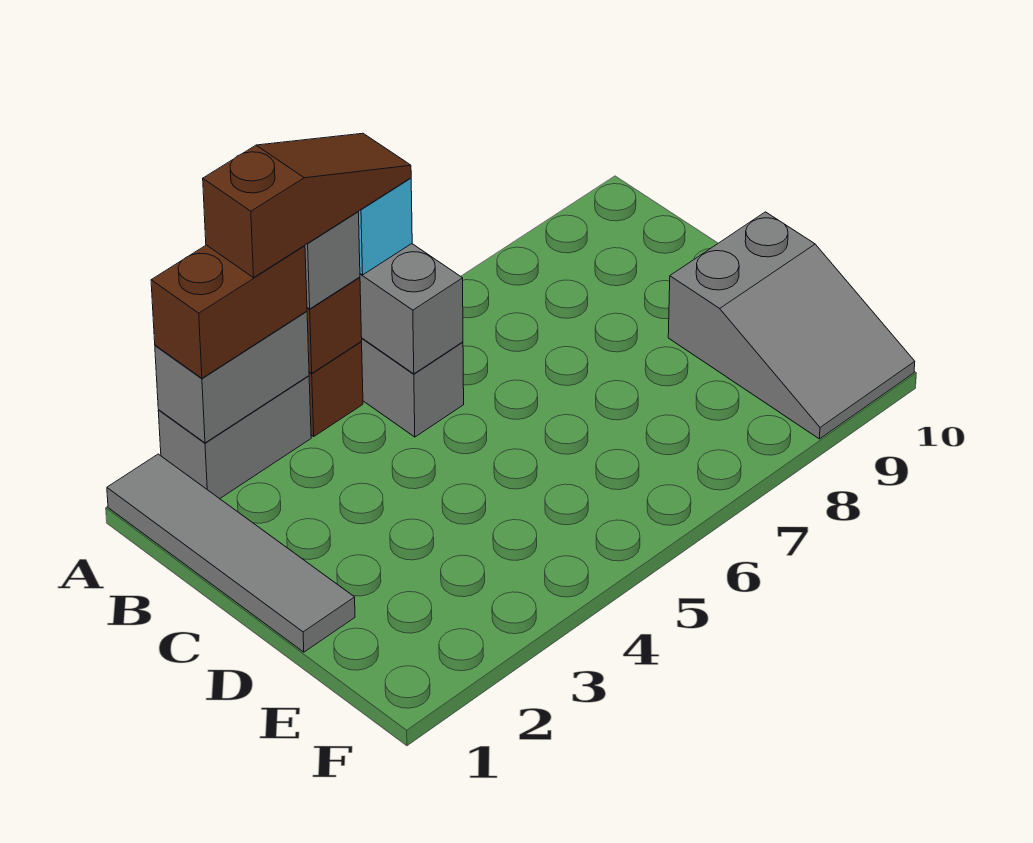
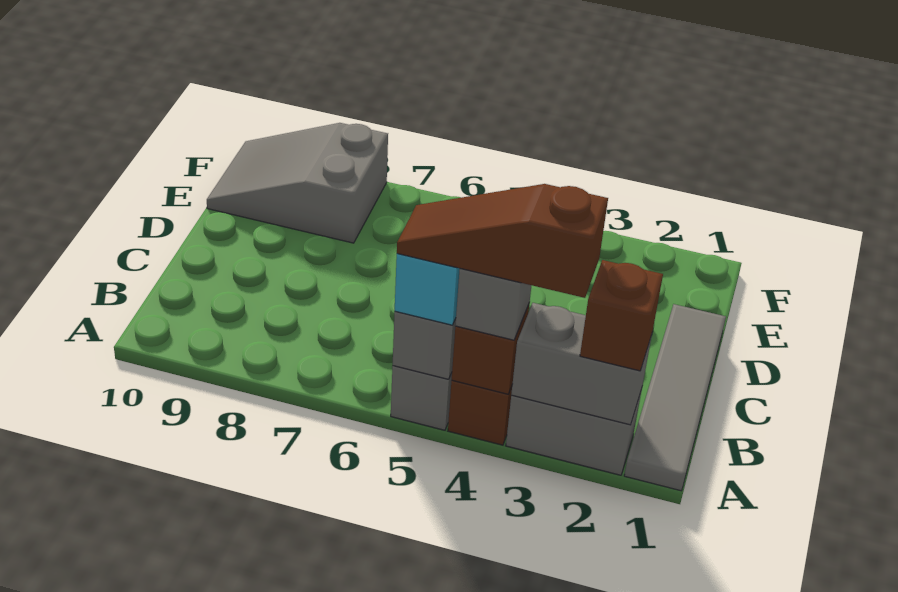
brown 1x2 brick [151,245,307,378] -> brown 1x1 brick [580,260,663,371]
grey 2x3 slope [668,212,915,439] -> grey 2x3 slope turned to [207,123,388,243]

